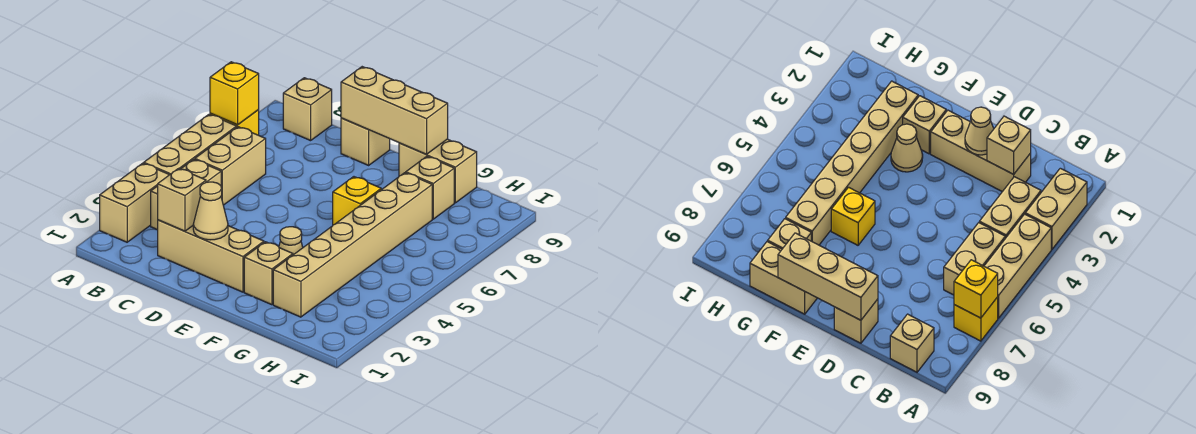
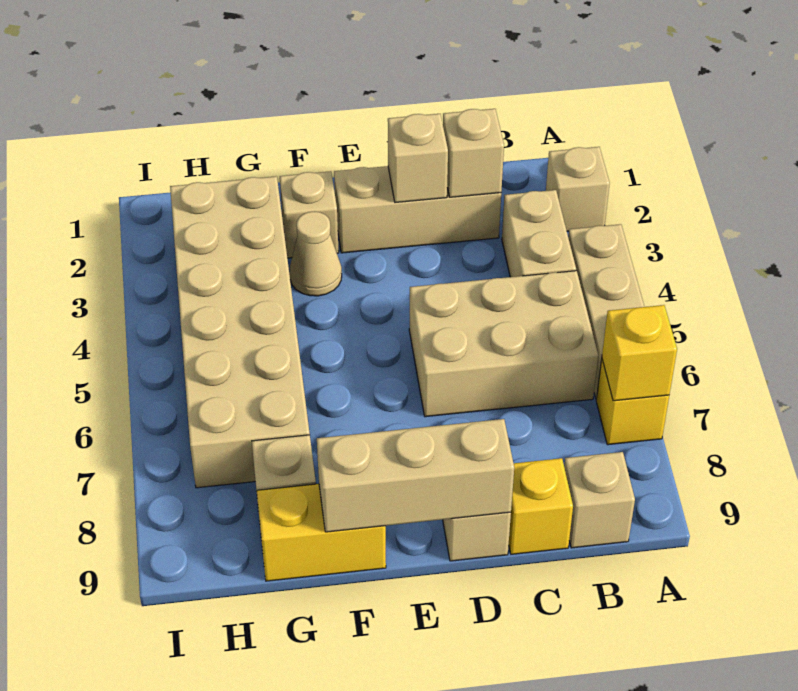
tan 1x2 brick [100,163,169,242] -> tan 1x1 brick [546,147,610,231]
tan 1x2 brick [195,127,266,205] -> tan 2x3 brick [409,271,598,417]
tan 1x1 cone [193,182,228,240] -> tan 1x1 brick [388,114,448,202]
yellow 1x1 brick [333,177,381,225] -> yellow 1x1 brick moved to [509,458,573,554]
tan 1x2 brick [399,139,477,203] -> yellow 1x2 brick [257,484,386,581]
tan 1x6 brick [273,173,432,317] -> tan 2x6 brick [170,176,310,488]

